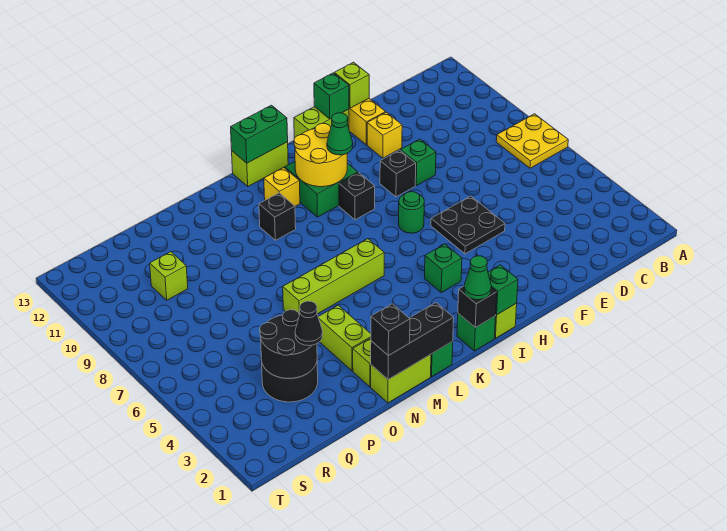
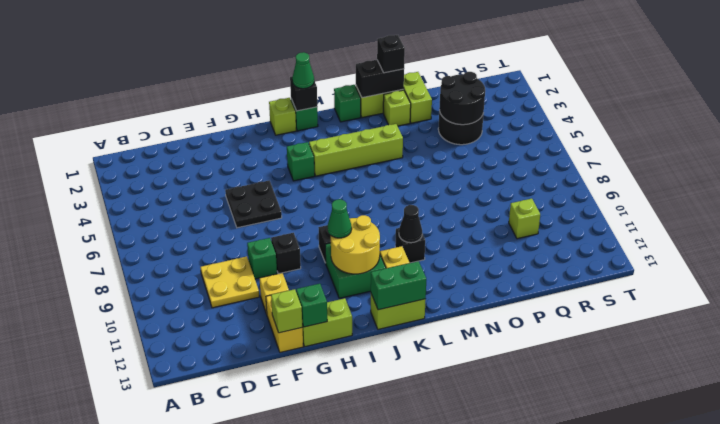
yellow 2x2 plate [496,114,568,168] -> yellow 2x2 plate moved to [200,256,259,308]
green 1x1 round brick [399,192,424,233] -> none
green 1x1 brick [488,265,518,315] -> none
lime 1x4 brick [283,239,384,314] -> lime 1x4 brick moved to [309,124,403,176]
black 1x3 brick [371,303,454,379] -> black 1x2 brick [356,60,404,98]
lime 1x2 brick [318,305,371,371] -> lime 1x2 brick moved to [404,72,432,123]
black 1x1 cone [295,301,323,346] -> black 1x1 cone moved to [399,205,422,243]

